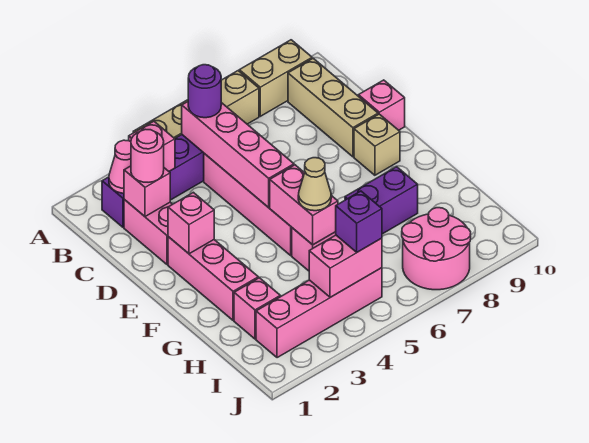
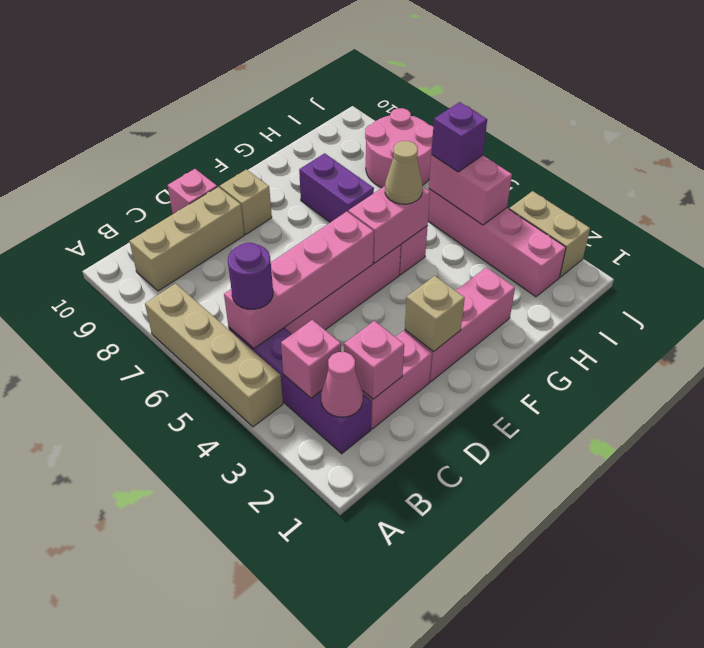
tan 1x2 brick [239,40,312,116] -> tan 1x2 brick moved to [509,191,590,277]
pink 1x1 round brick [131,129,164,182] -> none
pink 1x1 brick [168,192,214,254] -> tan 1x1 brick [405,276,465,352]
pink 1x1 brick [234,278,280,339] -> none

